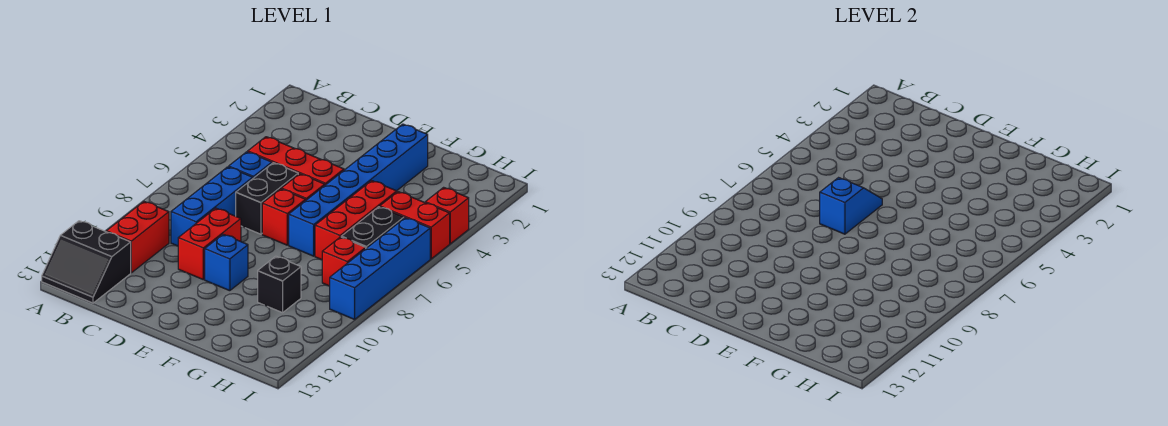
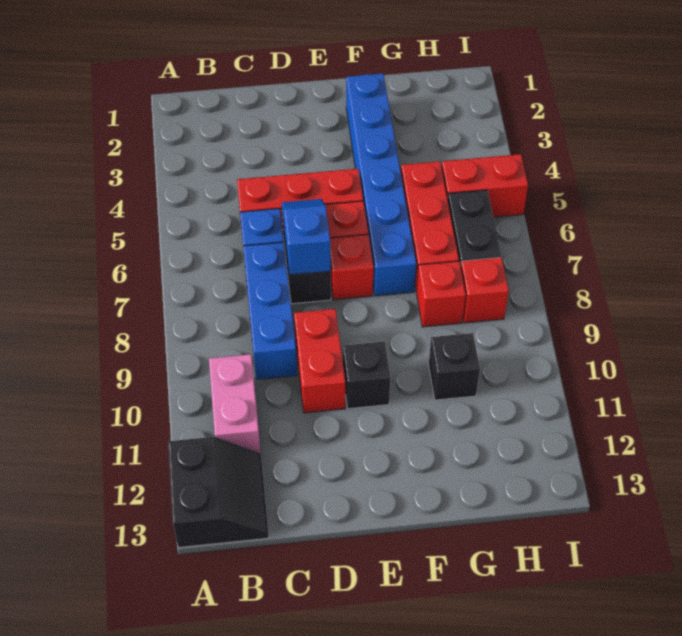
black 2x2 slope [42,221,131,303] -> black 2x2 slope turned to [168,437,269,548]
red 1x2 brick [106,201,169,273] -> pink 1x2 brick [209,354,261,454]
blue 1x1 brick [205,234,248,291] -> black 1x1 brick [343,342,390,409]
red 1x1 brick [425,187,469,244] -> red 1x1 brick moved to [417,261,466,327]
blue 1x4 brick [330,218,430,319] -> none

